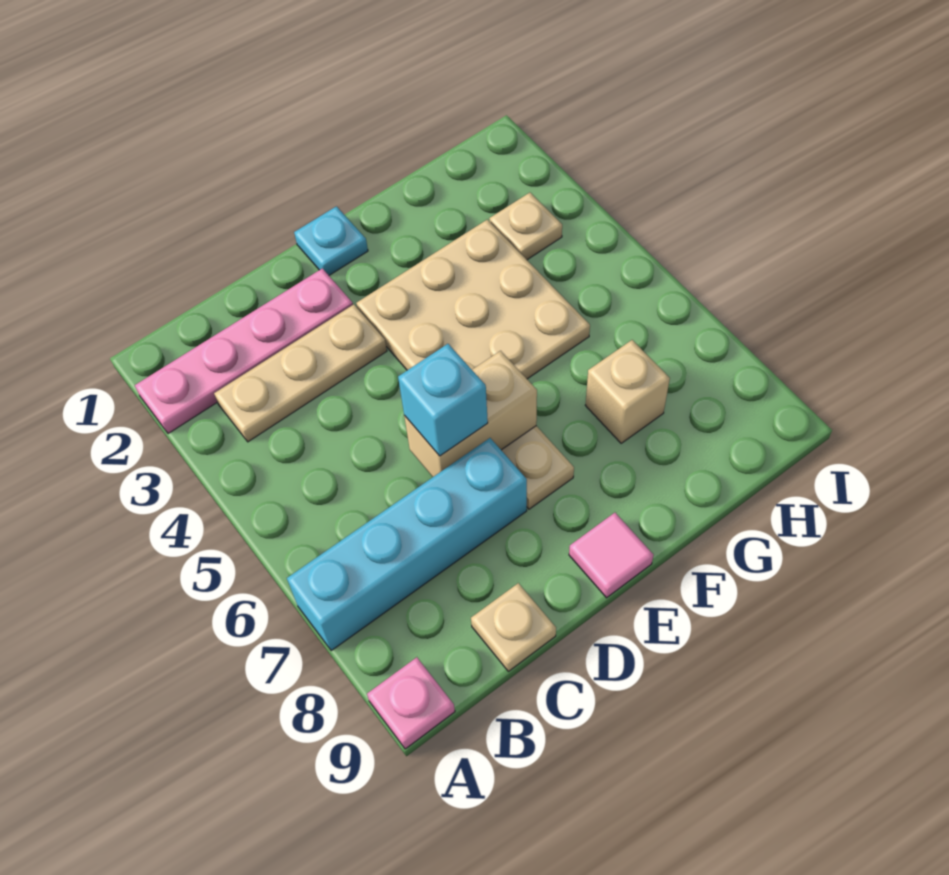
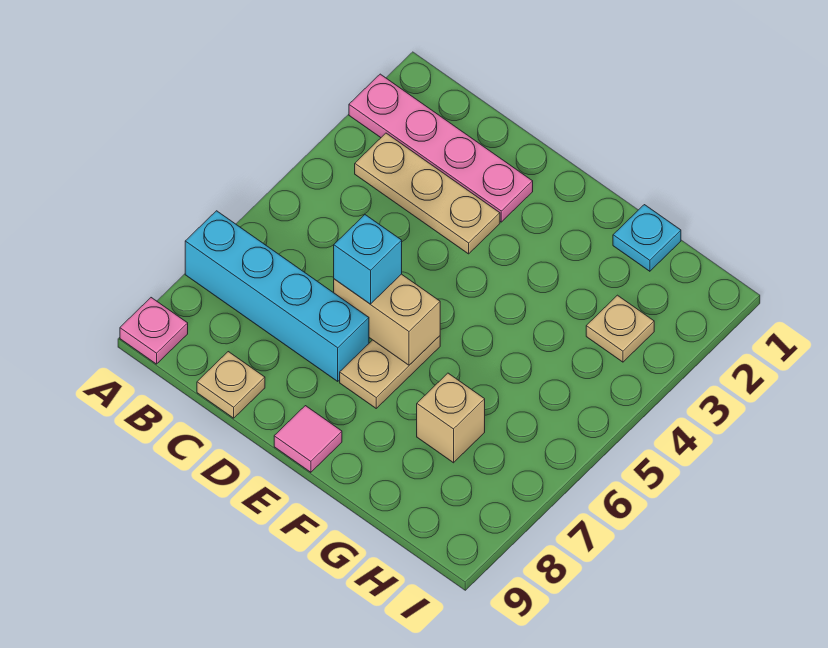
cyan 1x1 plate [294,206,368,275] -> cyan 1x1 plate moved to [613,205,681,271]
tan 3x3 plate [356,220,590,379] -> none

